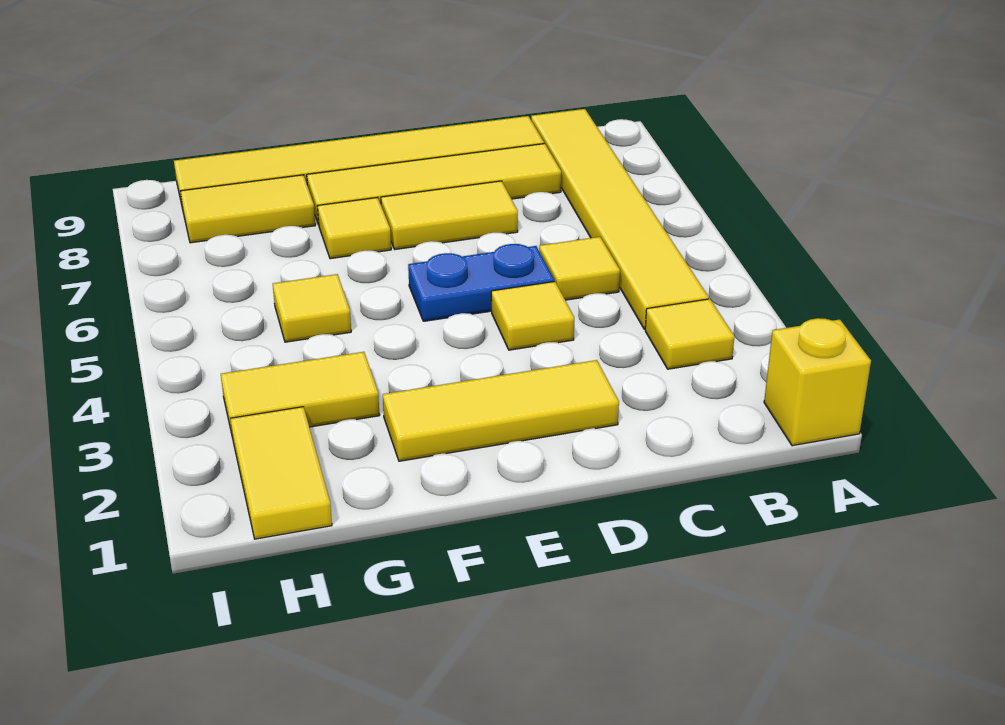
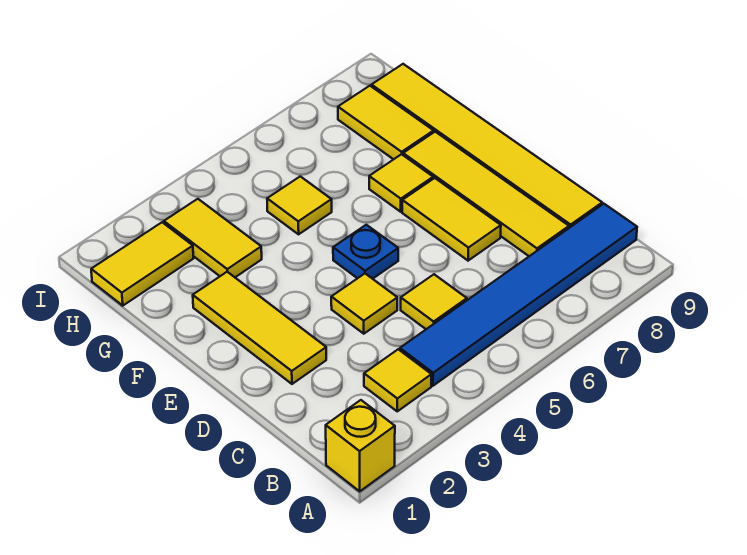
yellow 1x6 tile [531,109,709,329] -> blue 1x6 tile [400,204,637,386]
blue 1x2 plate [408,244,554,321] -> blue 1x1 plate [333,225,398,279]

